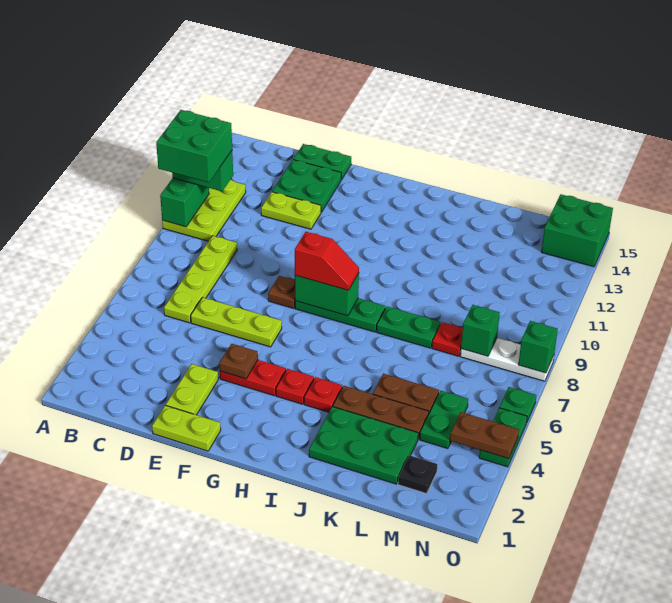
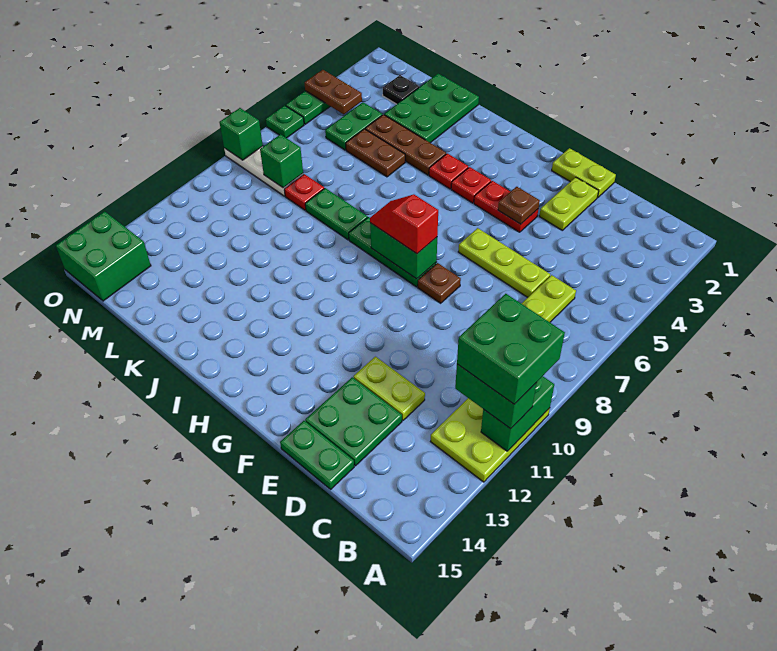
green 2x3 plate [309,407,418,484] -> green 2x3 plate turned to [384,74,479,143]

